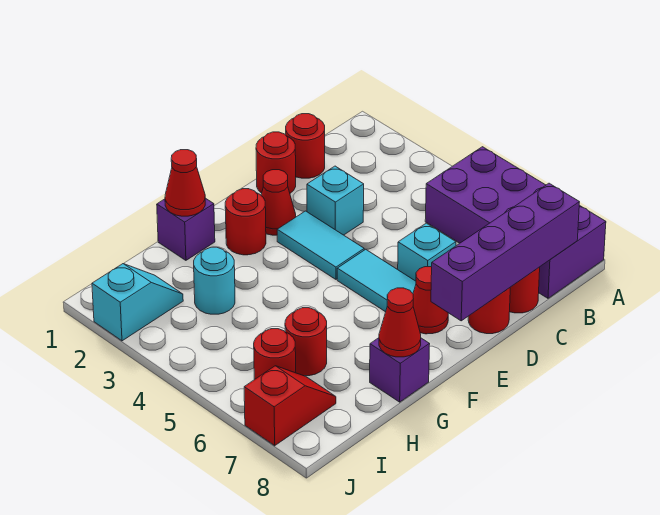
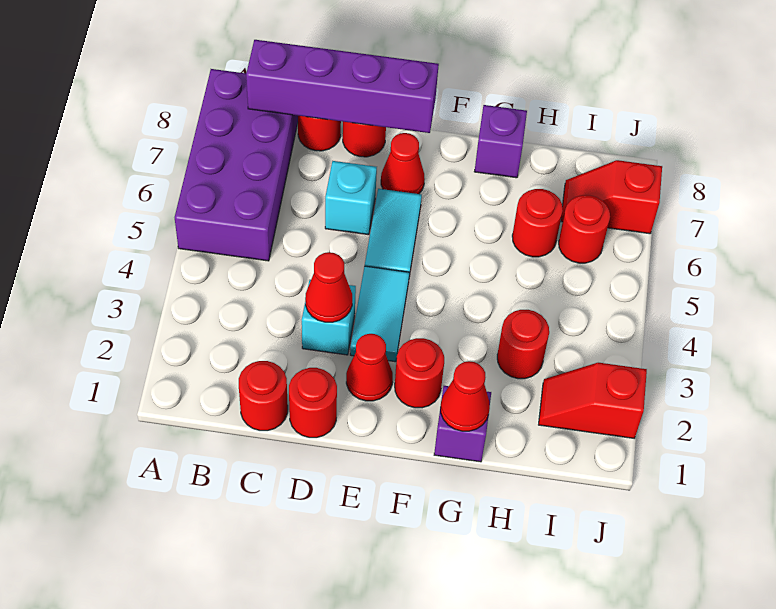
red 1x1 cone [379,288,421,357] -> red 1x1 cone moved to [305,252,352,322]
cyan 1x1 round brick [194,247,235,314] -> red 1x1 round brick [497,310,549,379]
cyan 1x2 slope [92,264,183,341] -> red 1x2 slope [539,363,647,438]

